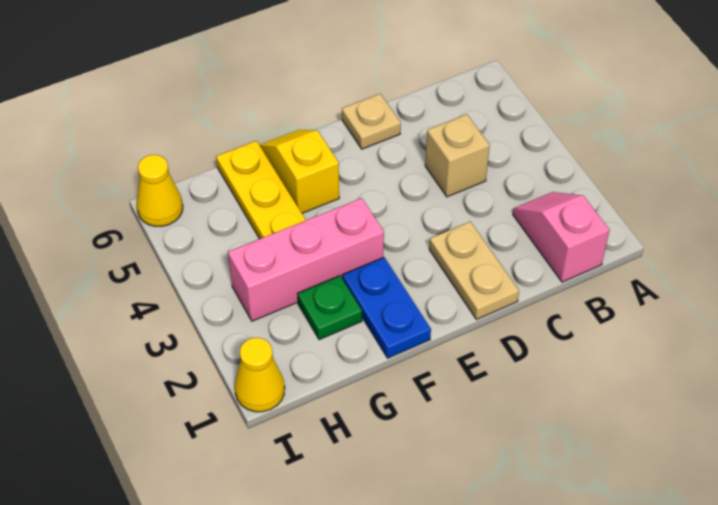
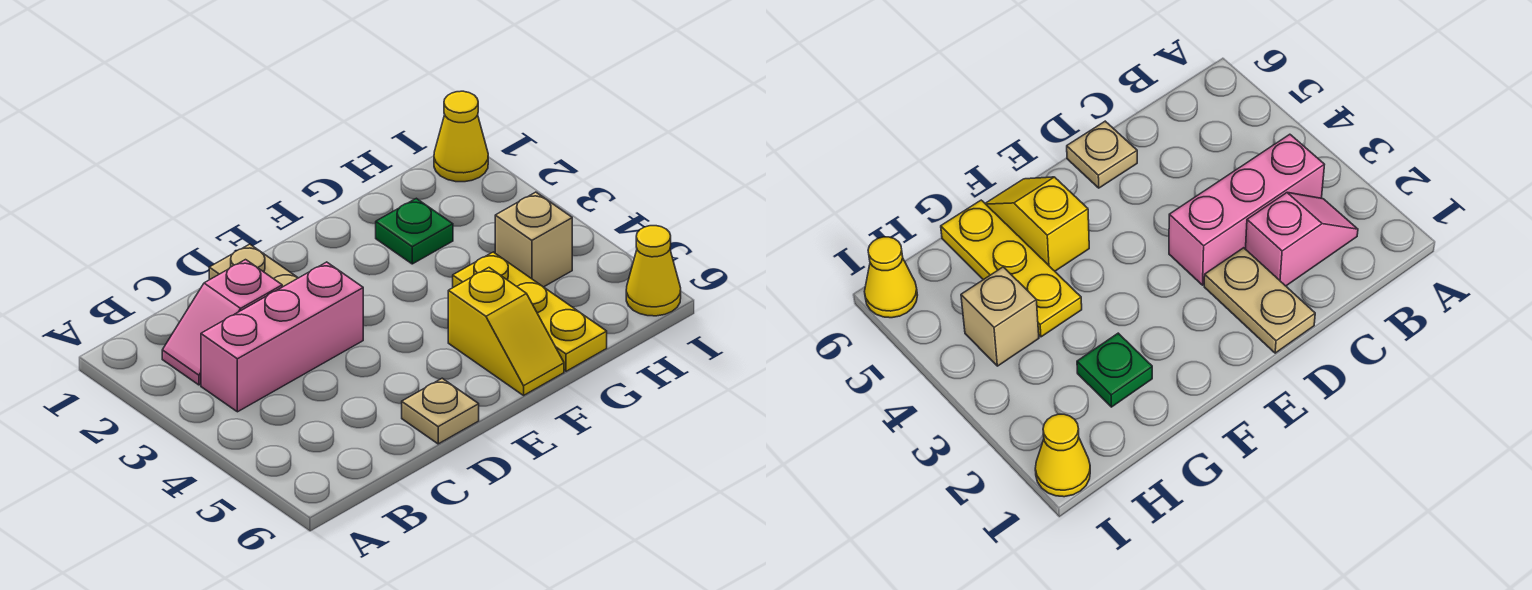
pink 1x2 slope [513,192,609,282] -> pink 1x2 slope turned to [162,260,282,385]
tan 1x1 brick [425,114,490,197] -> tan 1x1 brick moved to [495,192,572,287]
blue 1x2 plate [342,257,431,358] -> none
pink 1x3 brick [228,198,384,321] -> pink 1x3 brick moved to [201,262,363,412]

